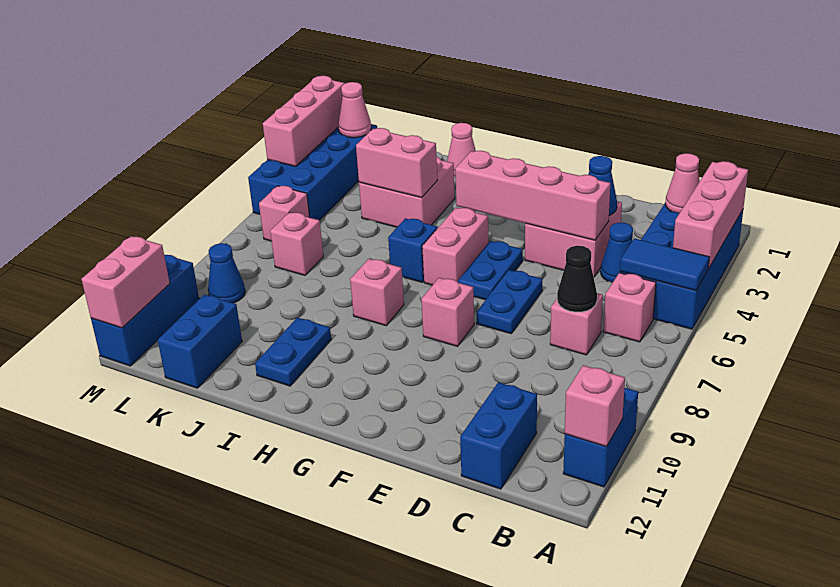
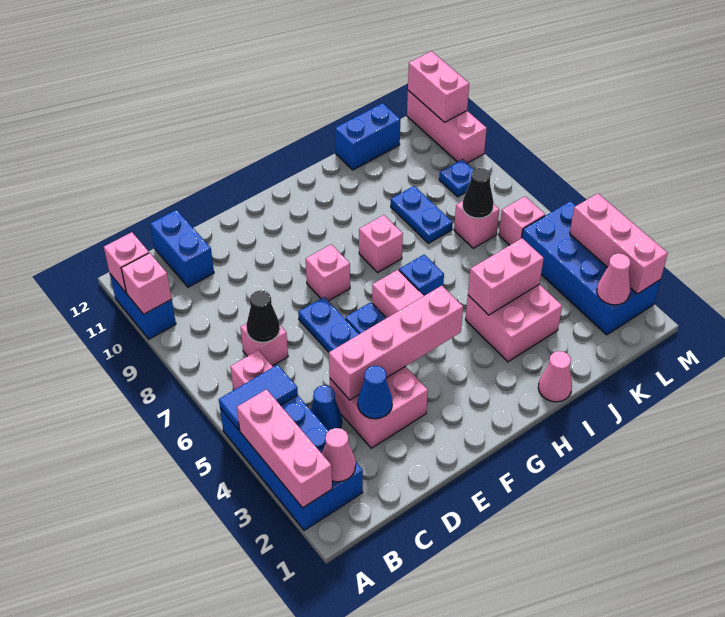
none -> pink 1x1 brick [121,253,172,314]
blue 1x2 plate [255,318,331,386] -> blue 1x2 plate moved to [391,186,453,243]
none -> black 1x1 cone [462,168,494,218]
blue 1x2 brick [158,295,242,388] -> blue 1x2 brick turned to [335,103,400,170]
blue 1x1 cone [208,243,245,303] -> blue 1x1 plate [439,159,474,197]
blue 1x3 brick [91,255,199,366] -> pink 1x3 brick [407,90,487,163]

